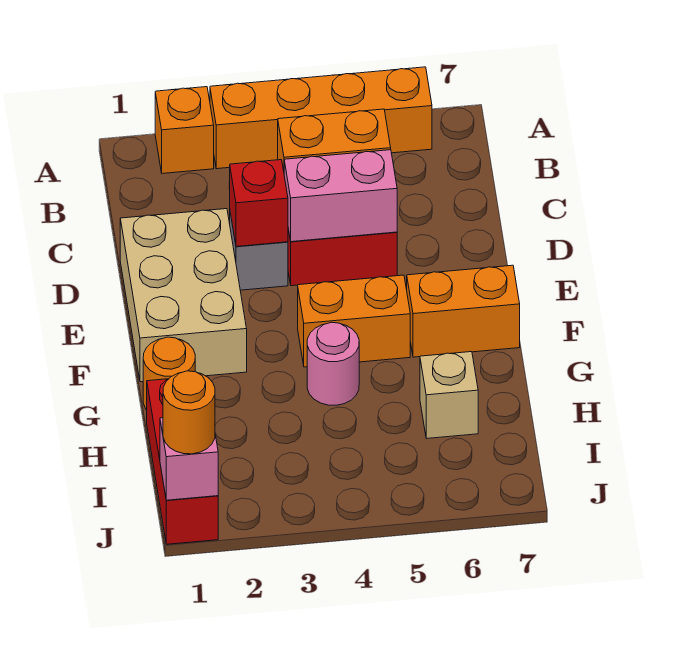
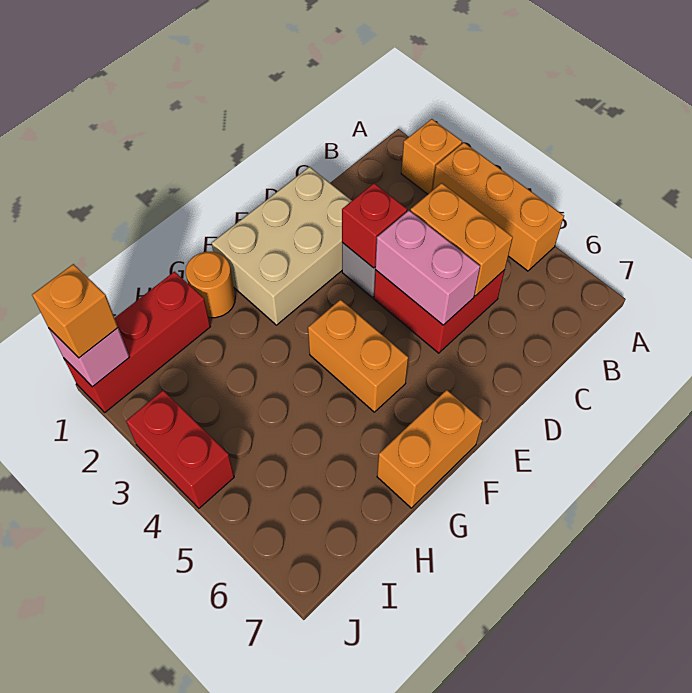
orange 1x4 brick [210,67,432,169] -> orange 1x3 brick [433,143,564,271]
orange 1x2 brick [407,265,520,357] -> orange 1x2 brick turned to [377,390,483,508]
pink 1x1 round brick [307,322,359,405] -> none
tan 1x1 brick [420,352,478,439] -> none
orange 1x1 round brick [163,371,215,454] -> orange 1x1 brick [32,264,118,358]
none -> red 1x2 brick [126,390,234,508]

